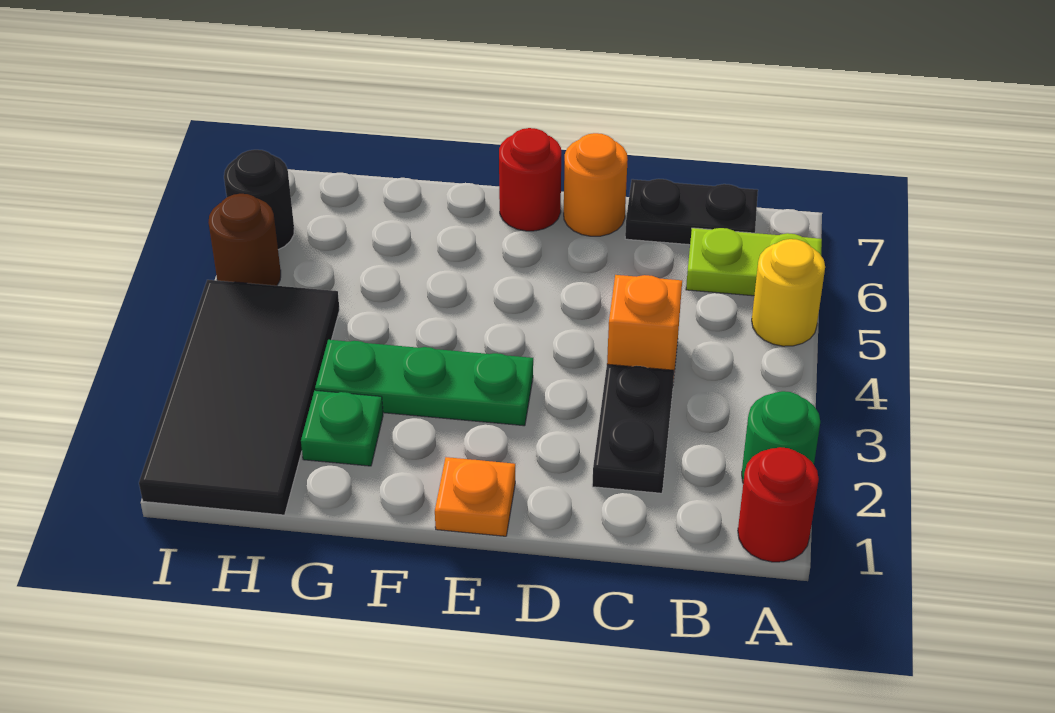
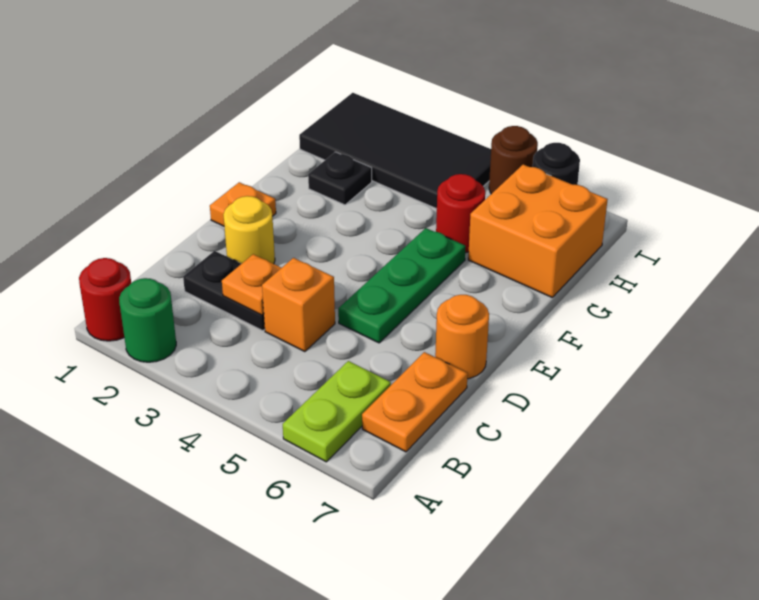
yellow 1x1 round brick [752,239,825,346] -> yellow 1x1 round brick moved to [223,196,275,264]
black 1x2 plate [625,179,758,245] -> orange 1x2 plate [362,352,468,452]
none -> orange 1x1 plate [222,254,281,315]
green 1x3 plate [315,340,533,426] -> green 1x3 plate moved to [338,228,466,343]
red 1x1 round brick [499,128,561,231] -> red 1x1 round brick moved to [436,174,485,253]
green 1x1 plate [301,390,383,466] -> black 1x1 plate [308,152,372,205]
none -> orange 2x2 brick [468,165,608,297]

